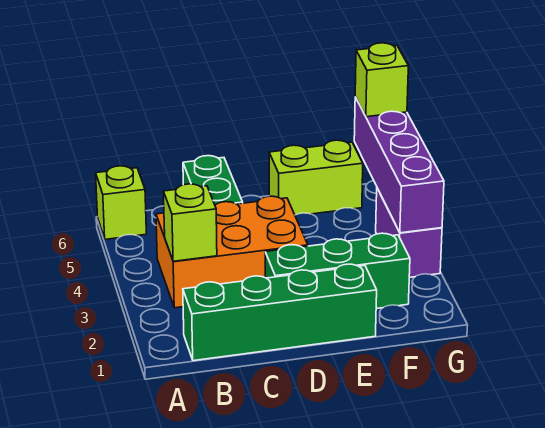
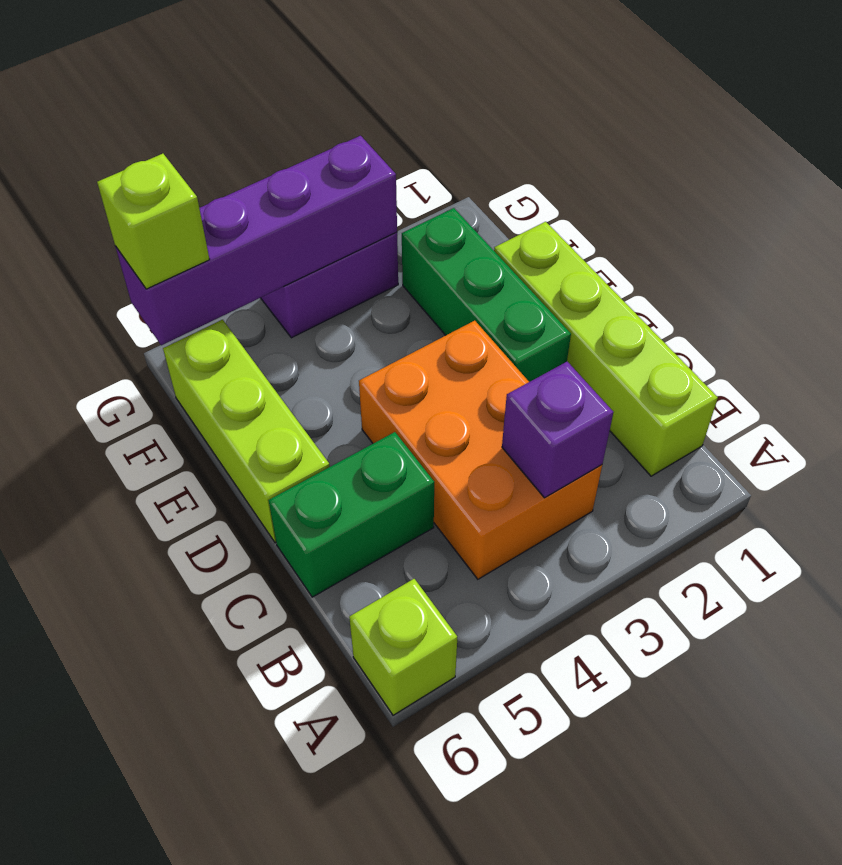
green 1x4 brick [183,264,377,361] -> lime 1x4 brick [494,222,718,476]
lime 1x1 brick [163,184,217,261] -> purple 1x1 brick [502,362,613,498]
lime 1x2 brick [269,140,363,215] -> lime 1x3 brick [163,320,330,543]

